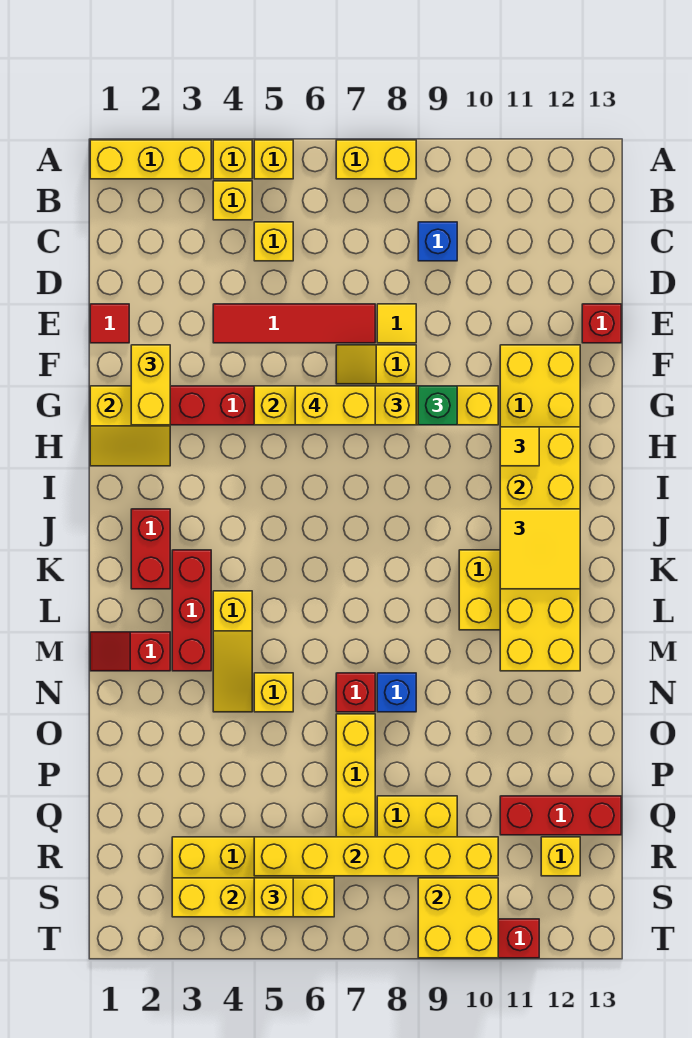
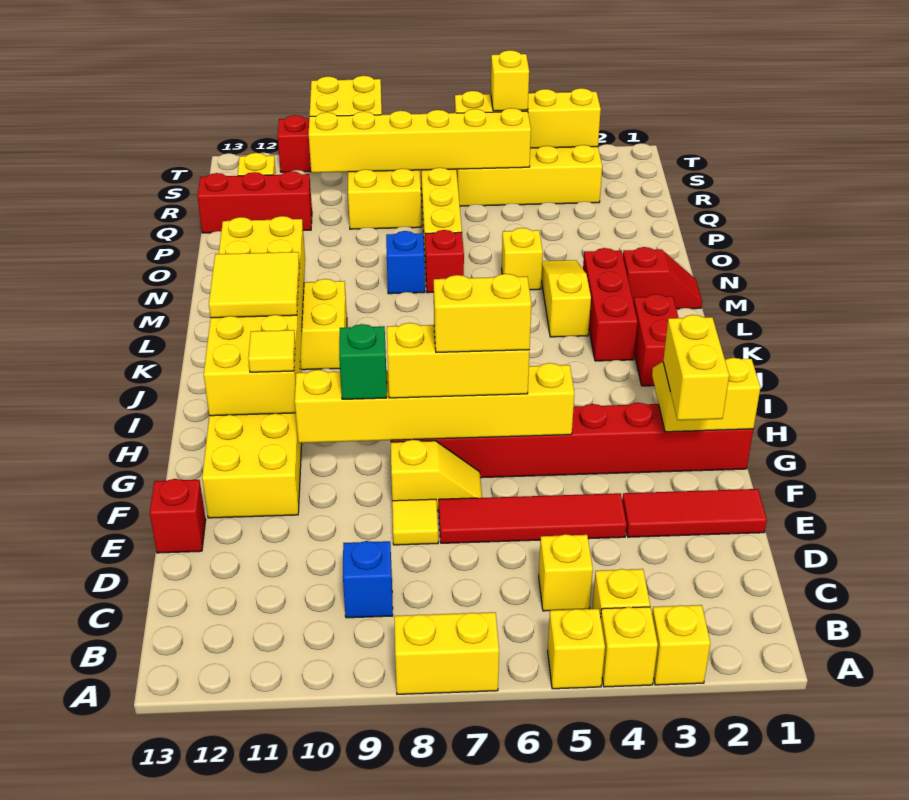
yellow 1x3 brick [90,140,211,179] -> yellow 1x1 brick [652,605,710,685]
red 1x1 tile [90,304,129,343] -> red 1x3 tile [622,489,767,537]

